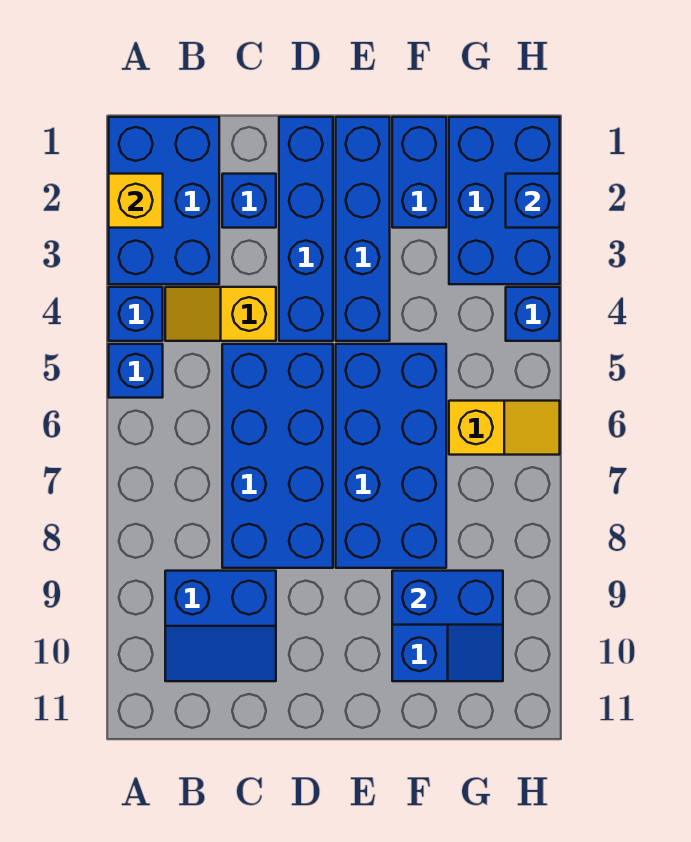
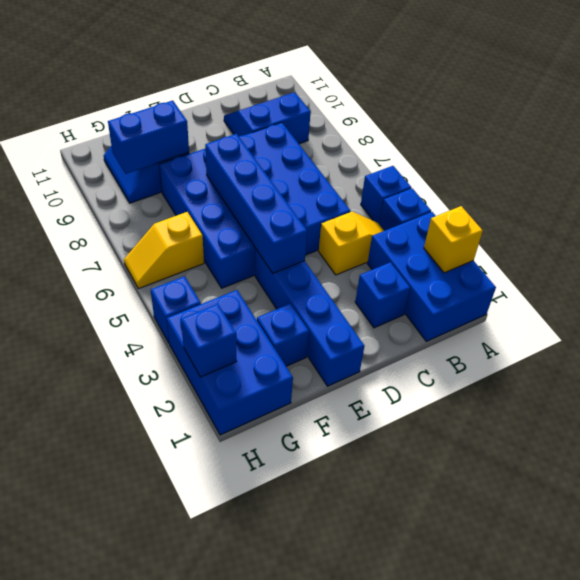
blue 1x4 brick [279,117,333,341] -> blue 1x4 brick moved to [205,134,307,273]
blue 1x2 brick [392,117,446,228] -> blue 1x1 brick [257,304,309,366]

